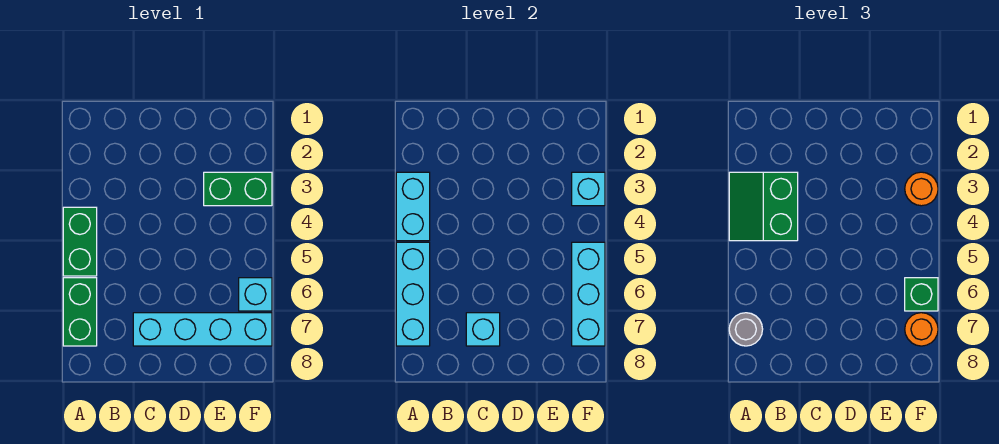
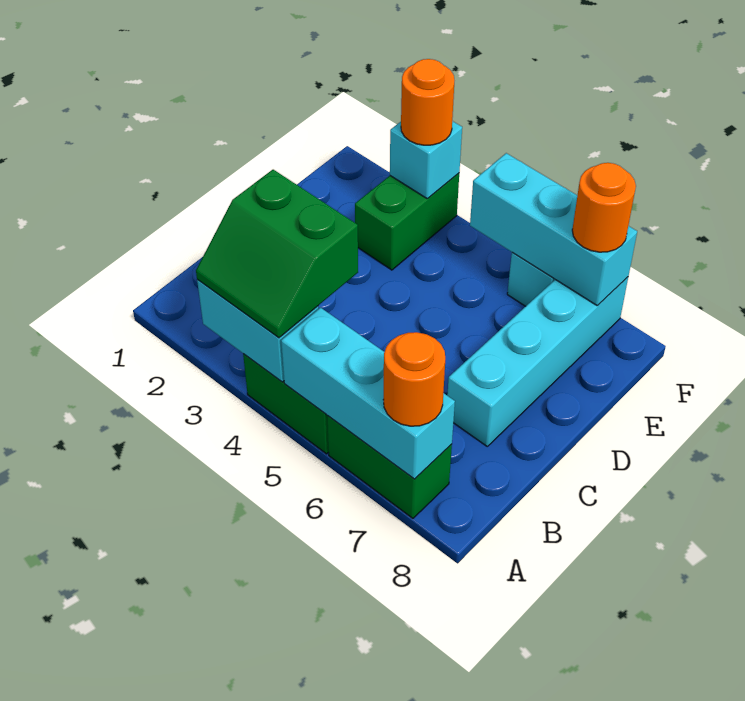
grey 1x1 round brick [729,313,763,346] -> orange 1x1 round brick [383,332,445,426]
cyan 1x1 brick [466,313,500,346] -> none
green 1x1 brick [905,278,938,311] -> none

